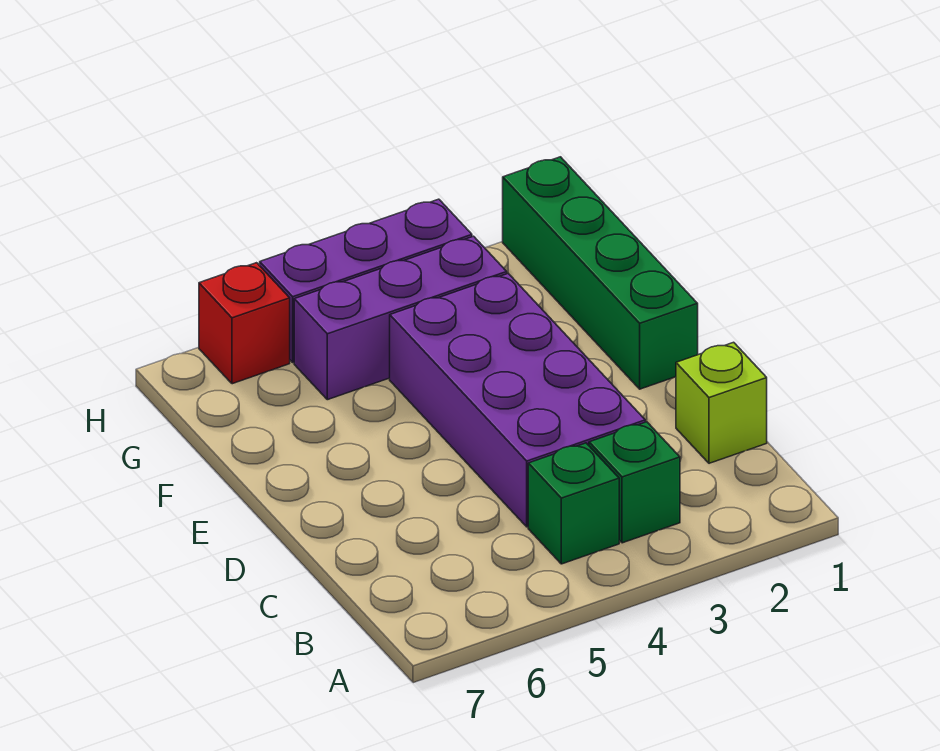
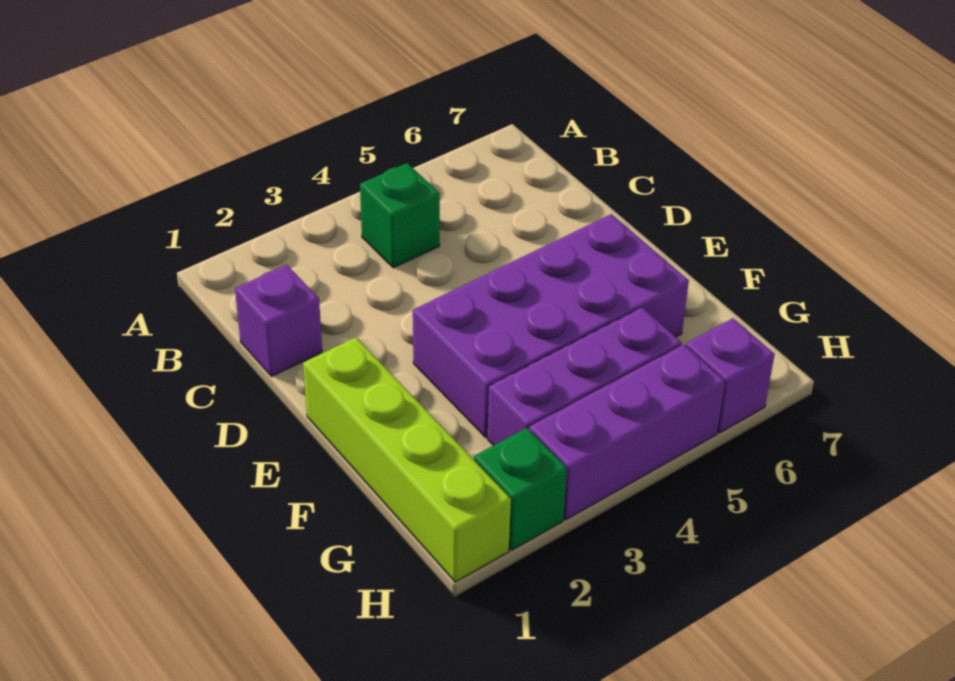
green 1x1 brick [589,422,680,543] -> green 1x1 brick moved to [474,428,567,550]
lime 1x1 brick [676,342,767,463] -> purple 1x1 brick [235,265,322,377]
purple 2x4 brick [390,274,645,527] -> purple 2x4 brick turned to [413,214,689,437]
green 1x4 brick [503,157,698,389] -> lime 1x4 brick [303,337,511,582]
red 1x1 brick [199,263,290,384] -> purple 1x1 brick [686,318,775,433]

